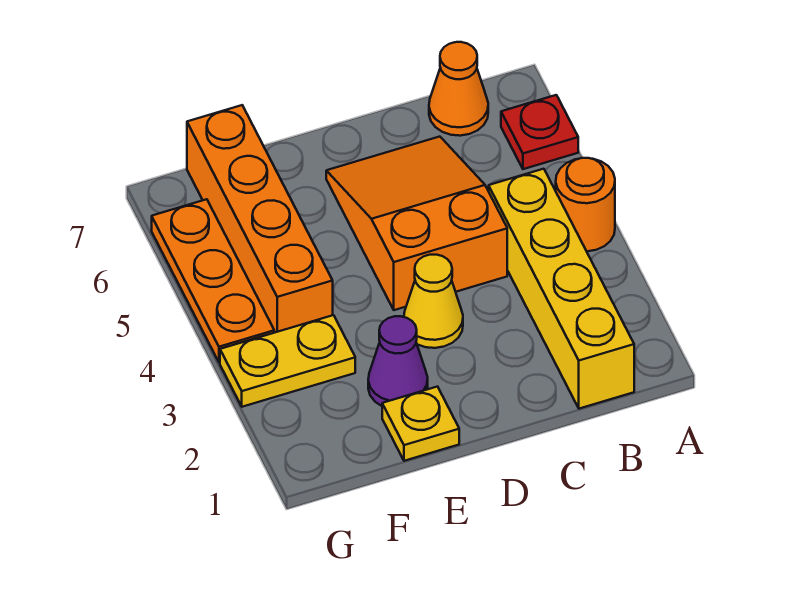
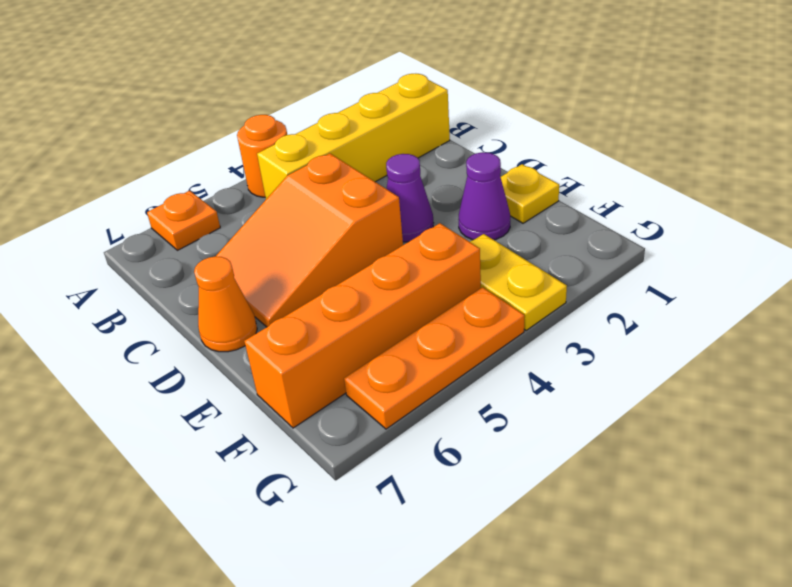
red 1x1 plate [501,95,578,169] -> orange 1x1 plate [147,191,220,250]
orange 1x1 cone [429,42,488,136] -> orange 1x1 cone moved to [194,256,257,352]
yellow 1x1 cone [404,255,463,348] -> purple 1x1 cone [386,154,433,242]

